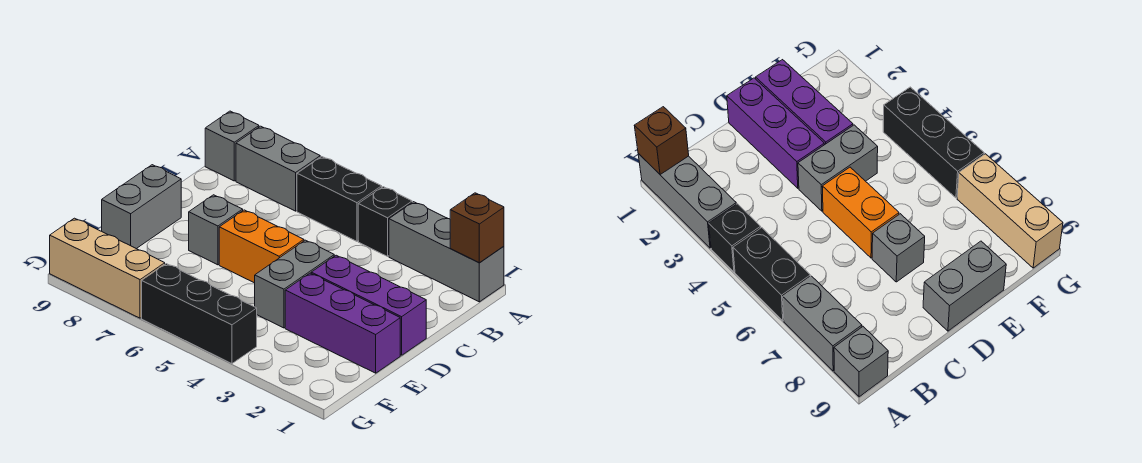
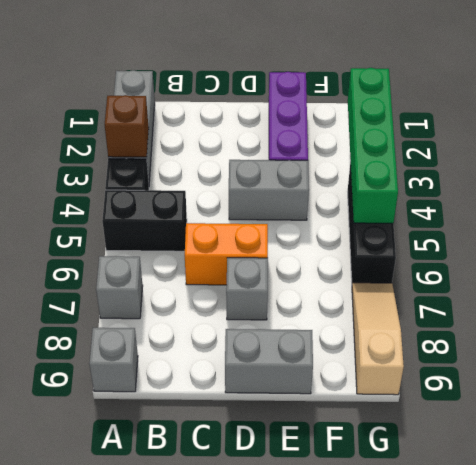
brown 1x1 brick [450,193,504,263] -> brown 1x1 brick moved to [105,95,149,157]
black 1x2 brick [297,157,382,241] -> black 1x2 brick turned to [102,190,187,251]
grey 1x2 brick [236,126,320,211] -> grey 1x1 brick [96,256,143,319]
purple 1x3 brick [311,255,426,355] -> none
orange 1x2 brick [219,210,304,283] -> orange 1x2 brick turned to [185,223,268,285]
none -> green 1x4 brick [348,68,398,223]
tan 1x3 brick [50,218,165,318] -> tan 1x3 slope [352,283,404,395]

